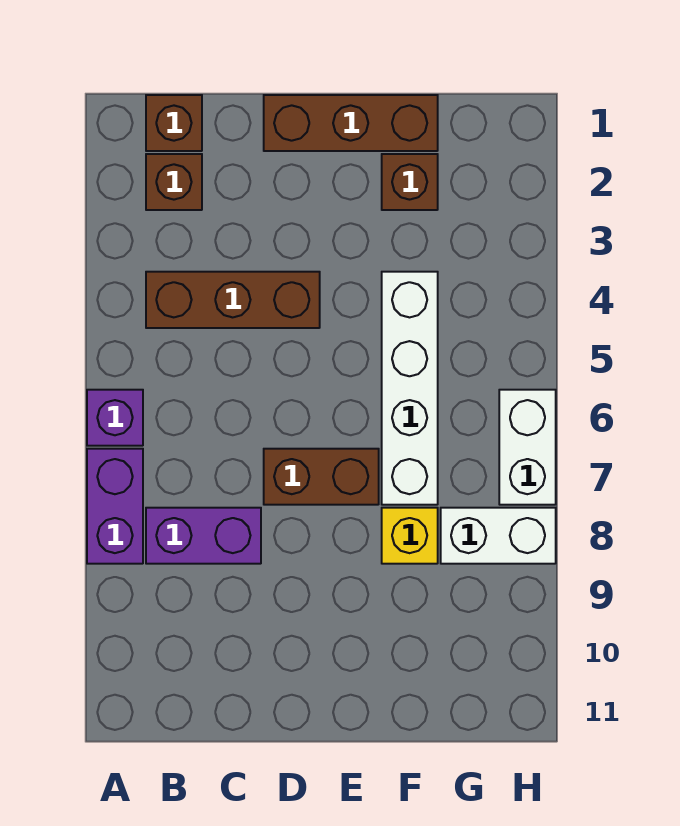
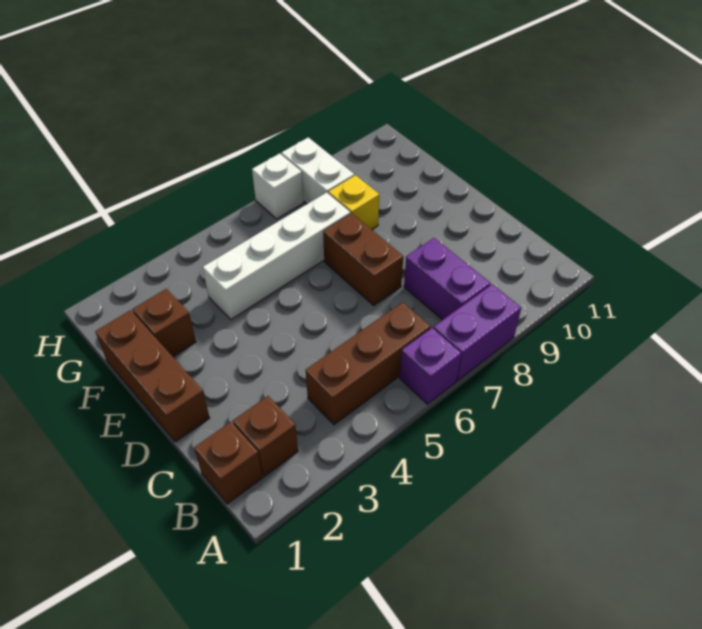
brown 1x3 brick [146,272,320,328] -> brown 1x3 brick turned to [306,302,431,425]
white 1x2 brick [499,390,556,505] -> white 1x1 brick [252,153,304,219]

